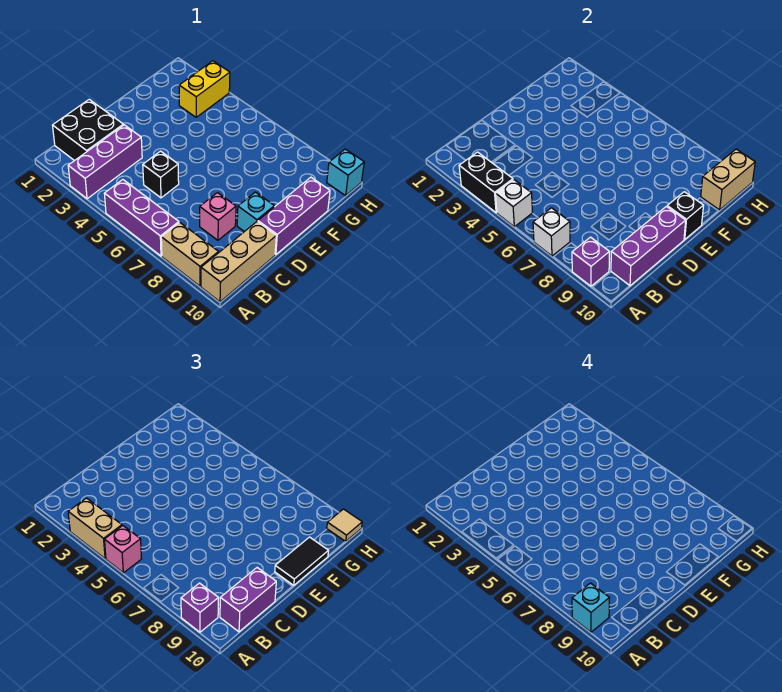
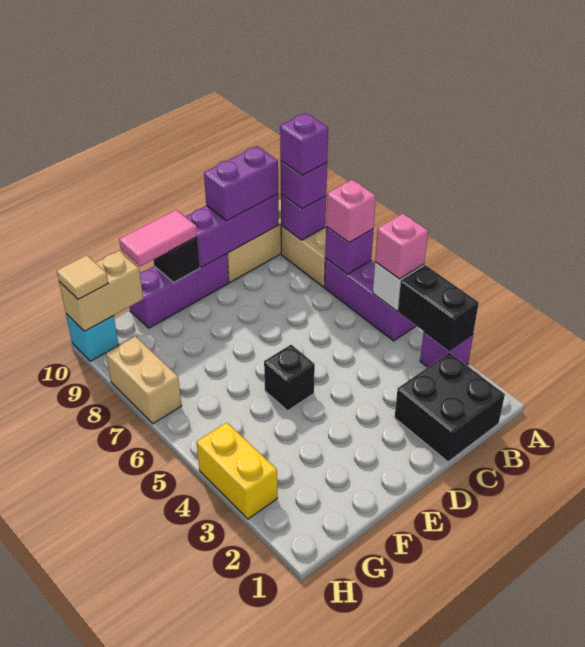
purple 1x3 brick [68,125,142,199] -> purple 1x1 brick [420,332,473,367]
tan 1x2 brick [68,498,122,559] -> tan 1x2 brick moved to [106,336,182,424]
white 1x1 brick [533,208,570,256] -> purple 1x1 brick [325,227,373,274]
cyan 1x1 brick [572,583,609,632] -> purple 1x1 brick [280,113,328,175]
black 1x1 brick [143,151,179,198] -> black 1x1 brick moved to [264,345,315,411]
pink 1x1 brick [200,193,236,240] -> pink 1x1 brick moved to [326,180,376,243]
cyan 1x1 brick [237,192,274,232] -> none
black 1x2 tile [275,537,328,585] -> pink 1x2 tile [119,210,197,266]
yellow 1x2 brick [179,61,230,117] -> yellow 1x2 brick turned to [197,422,277,519]

